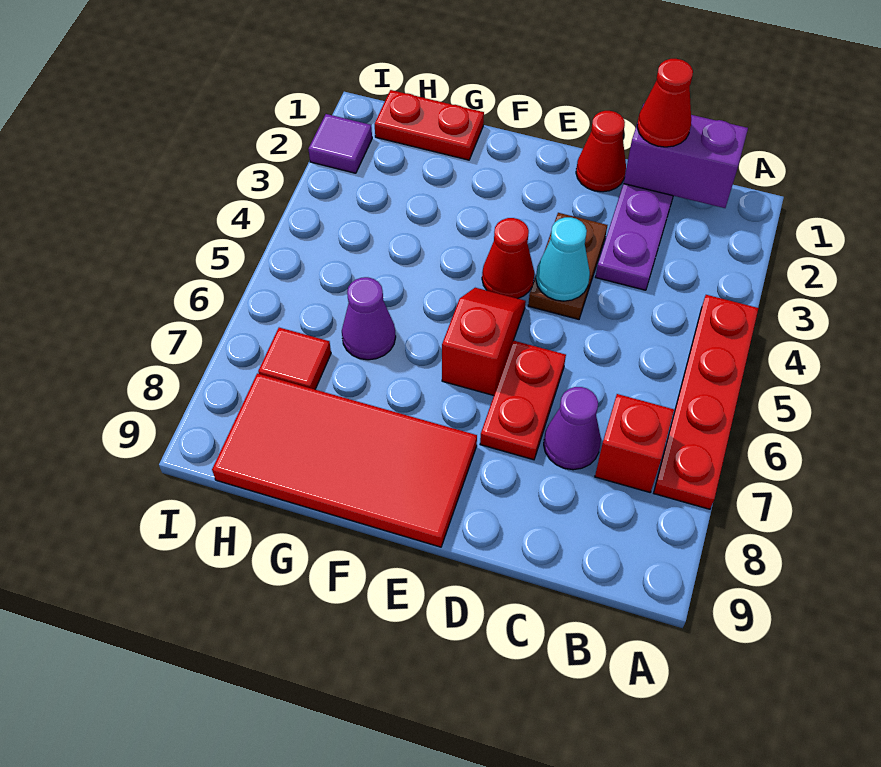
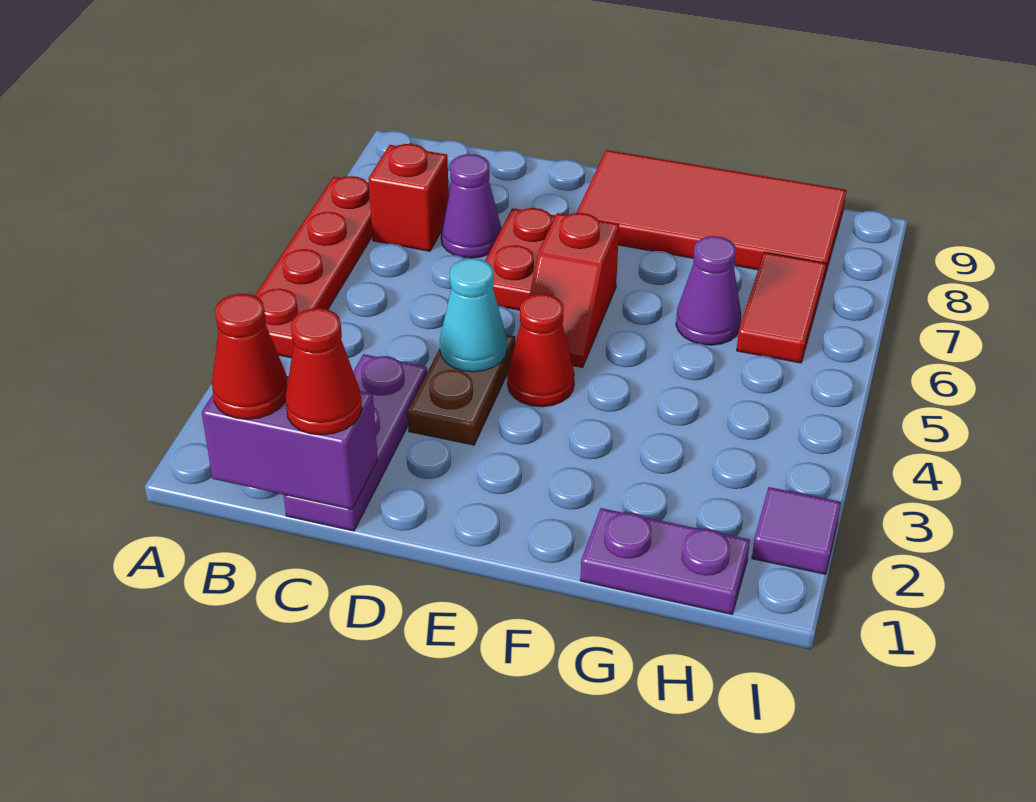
red 1x1 cone [576,111,626,192] -> red 1x1 cone moved to [212,294,287,419]
red 1x2 plate [375,90,484,160] -> purple 1x2 plate [581,508,750,614]
red 1x1 tile [258,328,331,389] -> red 1x2 tile [737,252,826,363]

